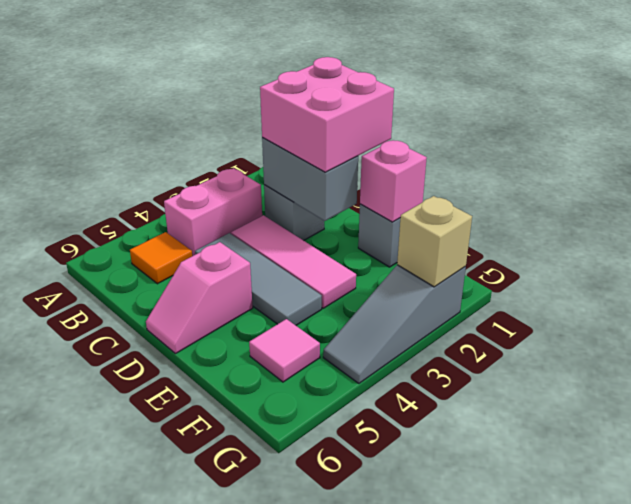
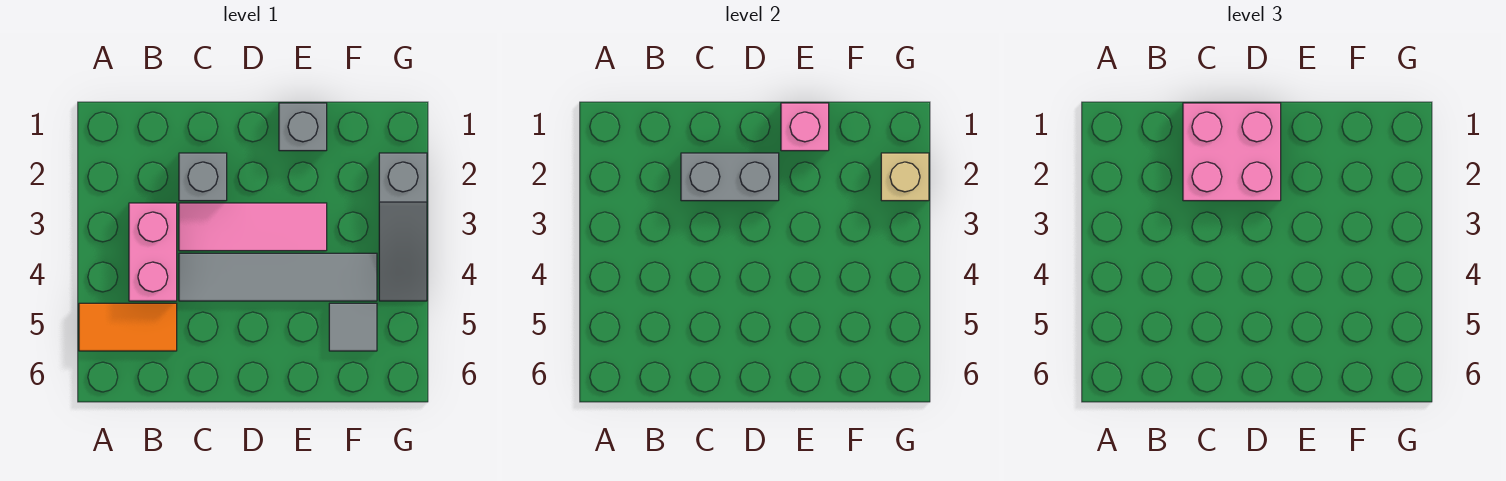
orange 1x1 tile [130,232,192,284] -> orange 1x2 tile [79,303,177,351]
grey 1x3 tile [195,233,322,325] -> grey 1x4 tile [179,253,377,301]
pink 1x2 slope [146,242,253,354] -> none
pink 1x1 tile [249,319,320,382] -> grey 1x1 tile [329,303,377,351]

